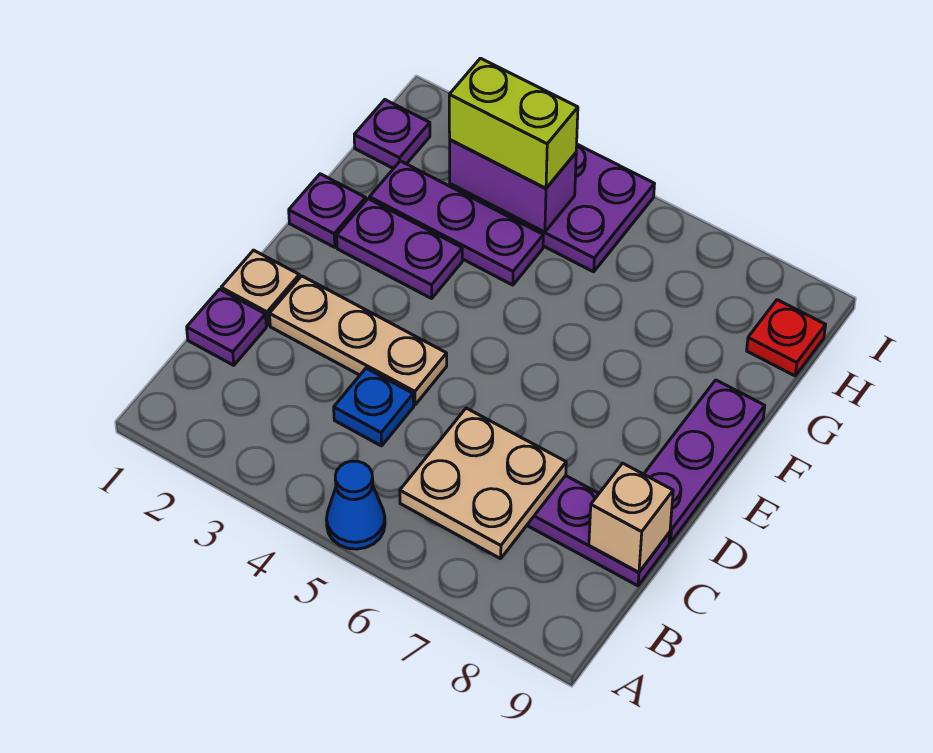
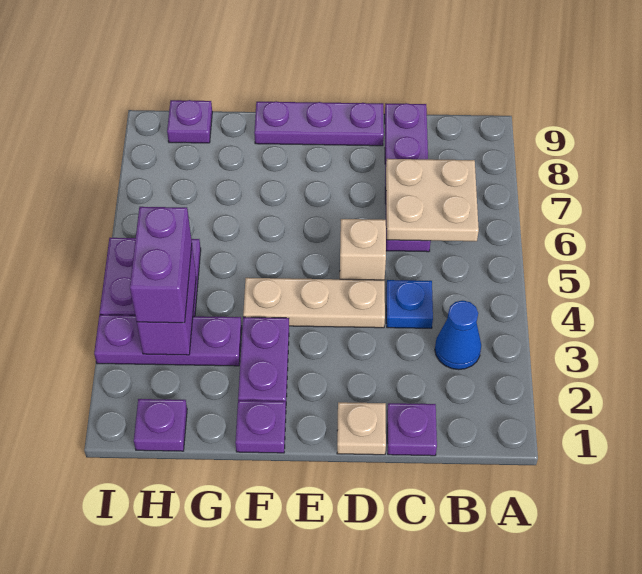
blue 1x1 cone [326,461,385,549] -> blue 1x1 cone moved to [435,300,481,370]
tan 1x1 brick [589,463,673,572] -> tan 1x1 brick moved to [340,219,386,280]
tan 1x3 plate [270,276,447,405] -> tan 1x3 plate turned to [243,278,385,328]
purple 1x3 plate [369,161,543,285] -> purple 1x3 plate turned to [94,315,242,366]
lime 1x2 brick [449,58,578,188] -> purple 1x2 brick [130,207,192,323]
red 1x1 plate [747,300,826,376] -> purple 1x1 plate [167,100,212,143]

